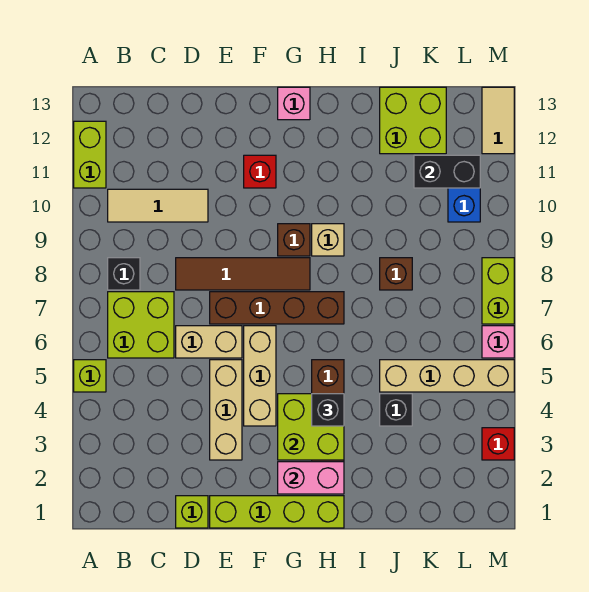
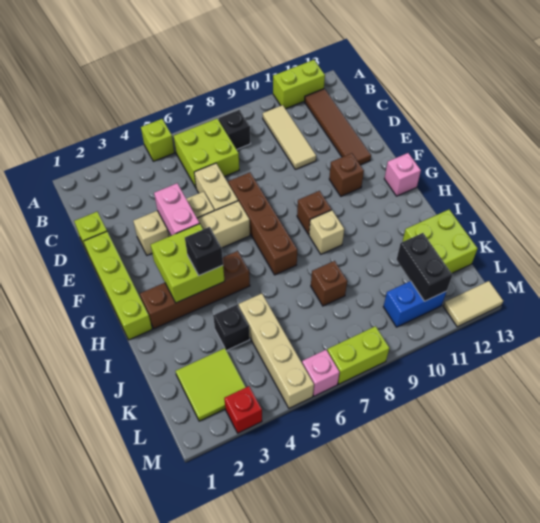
brown 1x4 tile [176,258,310,290] -> brown 1x4 tile moved to [305,88,371,165]
red 1x1 brick [244,155,276,188] -> brown 1x1 brick [329,153,364,196]
pink 1x2 brick [278,462,344,494] -> pink 1x2 brick moved to [154,183,200,236]
none -> lime 2x2 tile [176,348,246,421]

